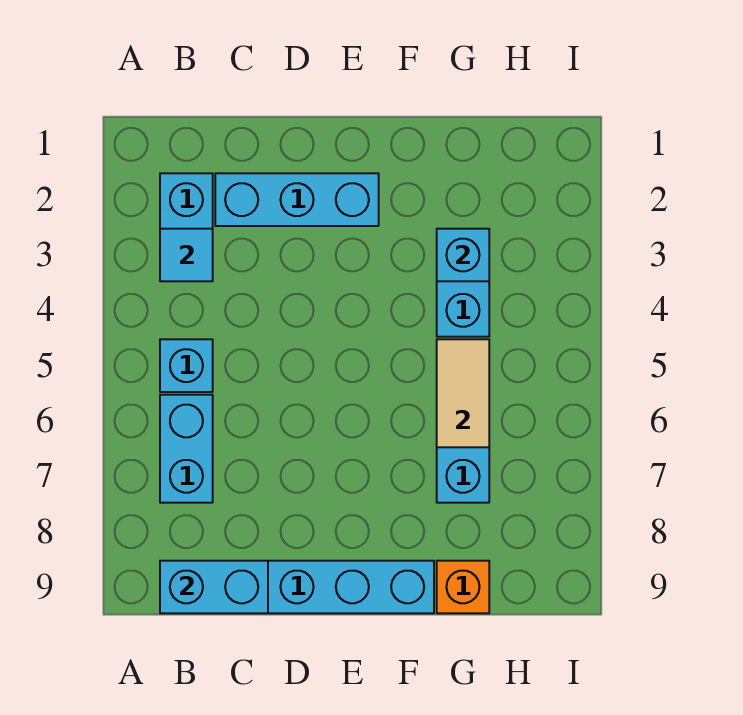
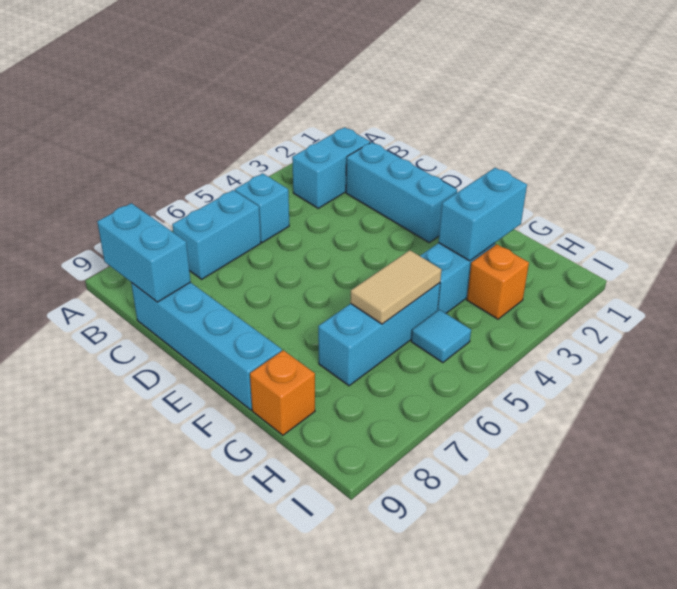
cyan 1x1 tile [160,229,213,281] -> cyan 1x1 tile moved to [411,310,471,363]
cyan 1x1 brick [437,229,489,281] -> cyan 1x2 brick [438,168,527,261]
none -> orange 1x1 brick [467,244,529,319]

